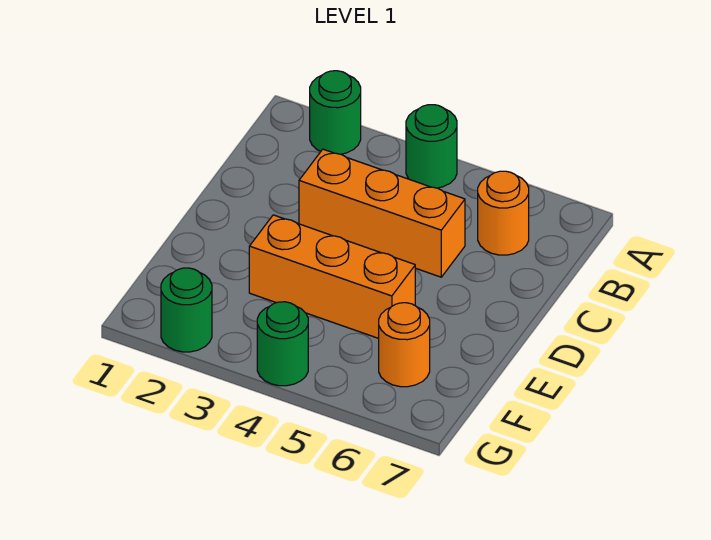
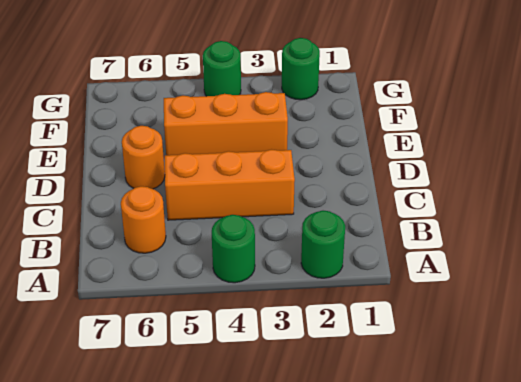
orange 1x1 round brick [379,303,430,387] -> orange 1x1 round brick moved to [122,126,165,189]

